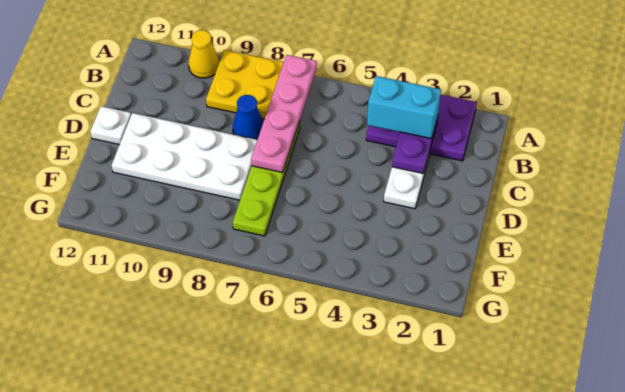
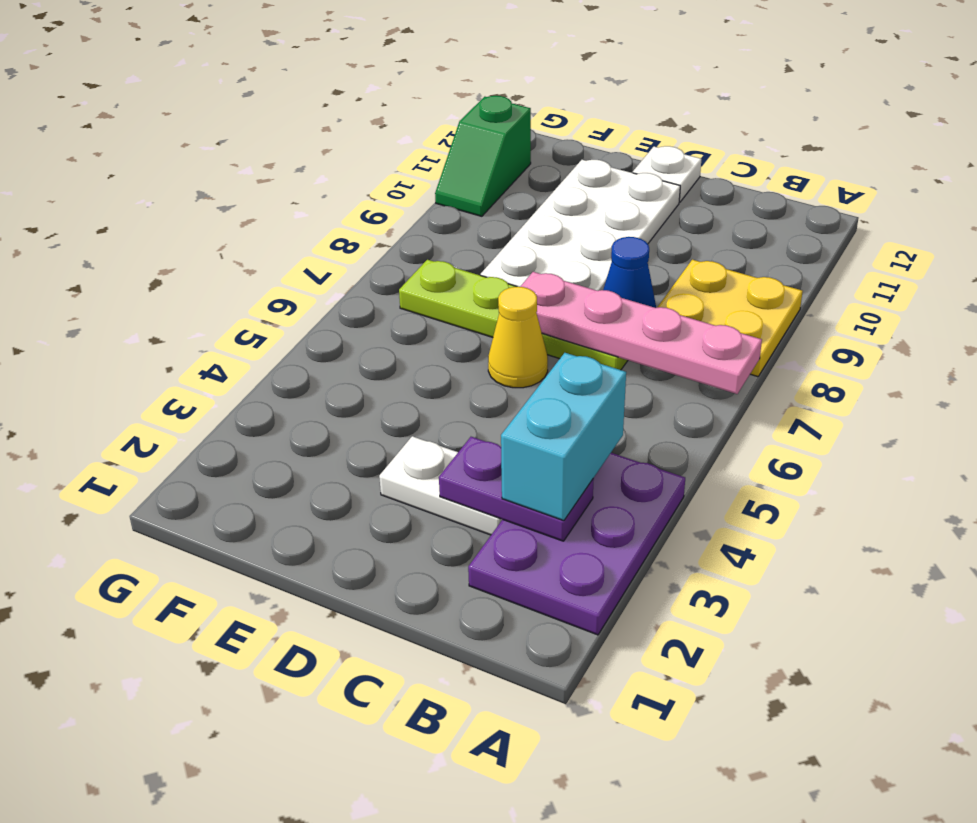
yellow 1x1 cone [188,30,219,78] -> yellow 1x1 cone moved to [488,287,548,388]
none -> green 1x2 slope [435,96,531,216]

